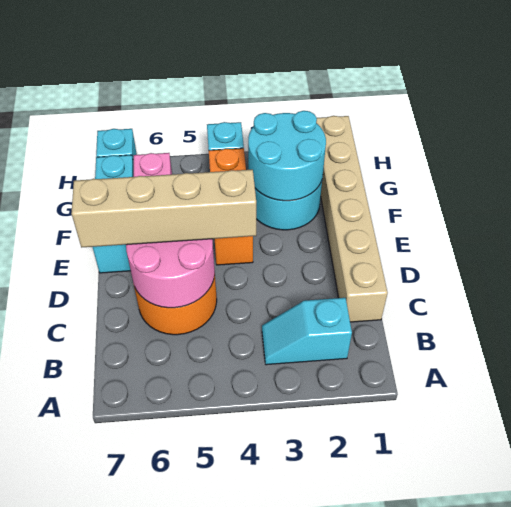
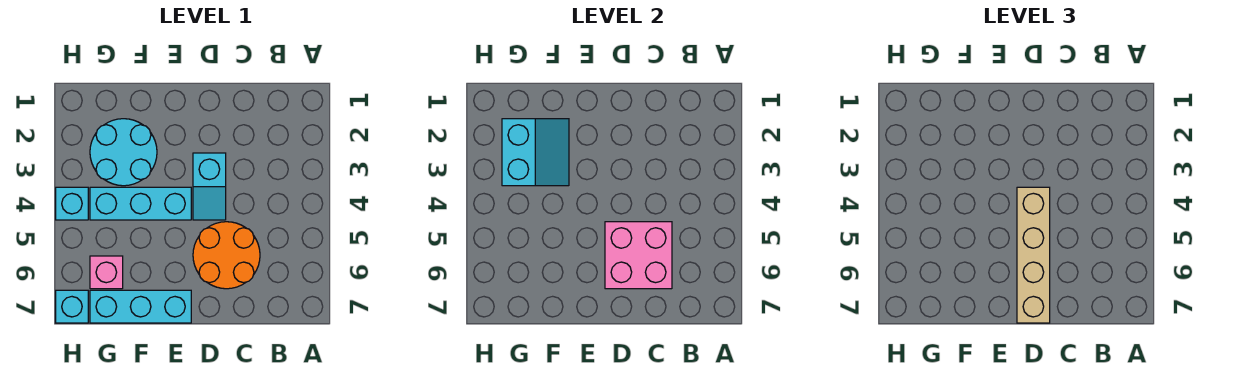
cyan 1x2 slope [262,298,352,365] -> cyan 1x2 slope moved to [193,153,226,220]
tan 1x6 brick [316,116,388,322] -> none
pink 2x2 round brick [126,239,215,308] -> pink 2x2 brick [605,222,672,289]
orange 1x3 brick [209,148,253,265] -> cyan 1x3 brick [90,187,191,220]
cyan 2x2 round brick [248,111,326,201] -> cyan 2x2 slope [502,119,569,186]

